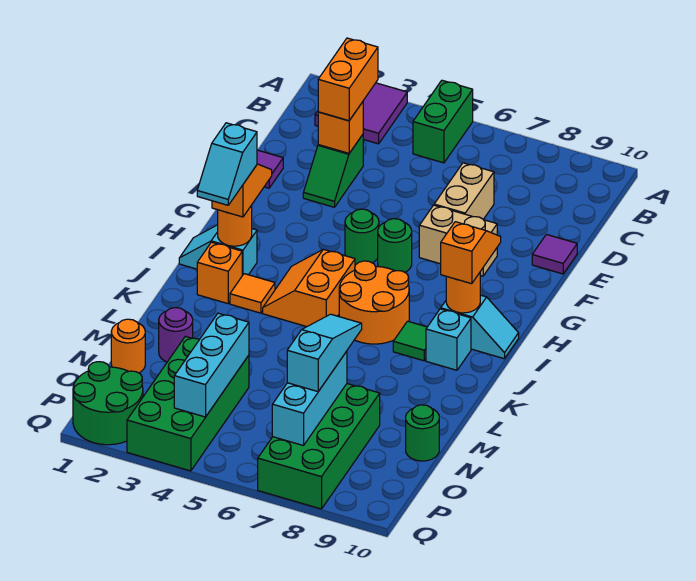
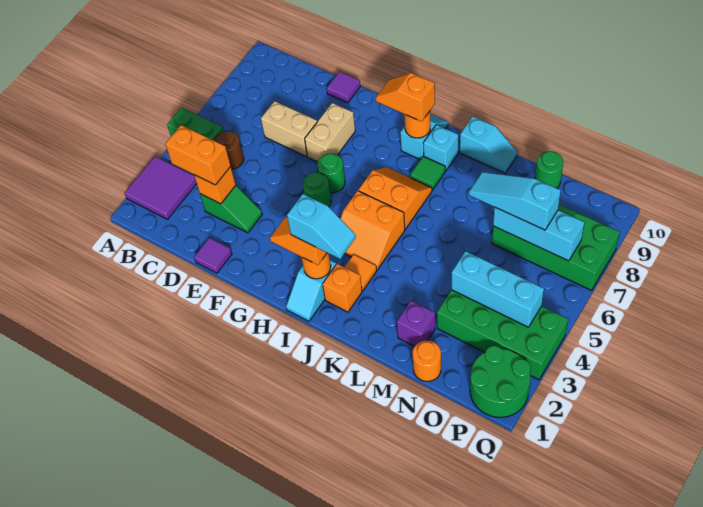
none -> brown 1x1 round brick [215,131,244,169]
orange 2x2 round brick [339,261,409,344] -> orange 2x2 slope [358,167,432,229]
none -> cyan 1x2 slope [460,117,518,173]
purple 1x1 round brick [159,308,193,362] -> purple 1x1 brick [397,301,435,347]

